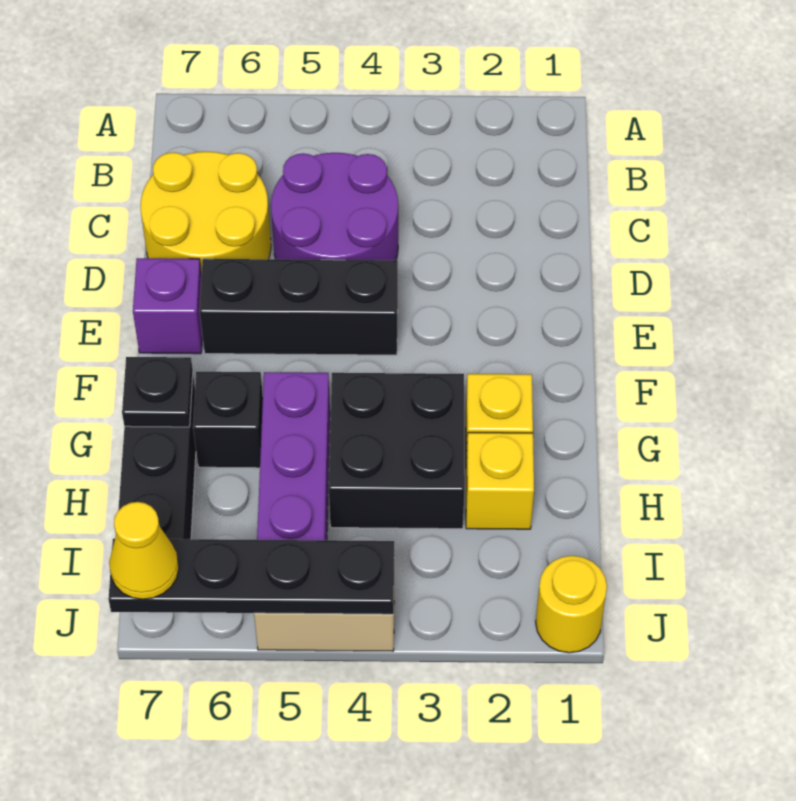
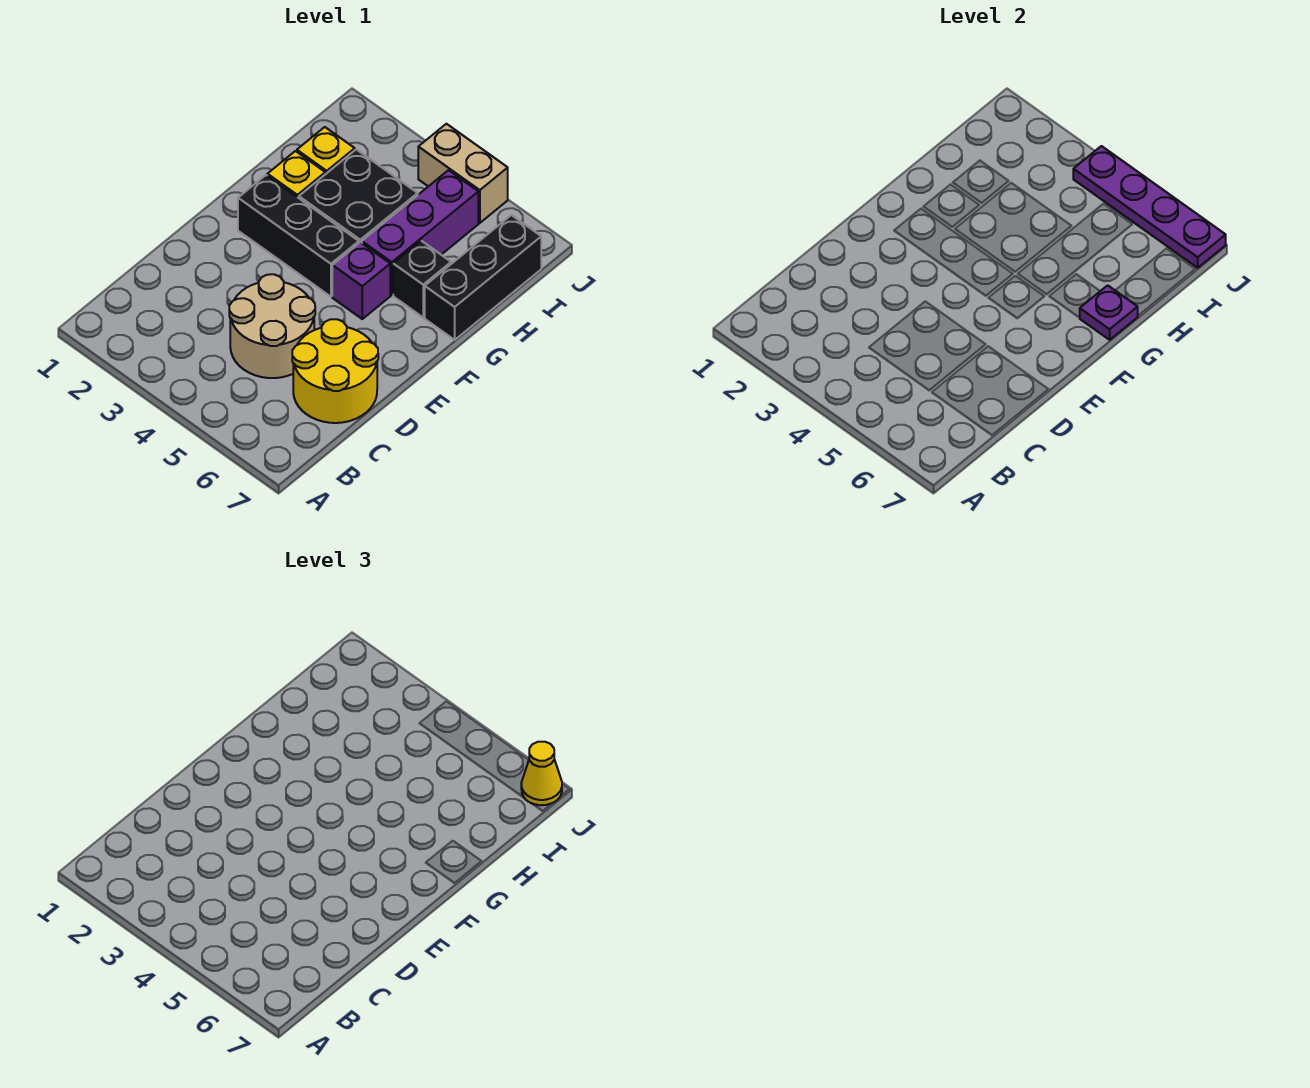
purple 2x2 round brick [271,153,398,260] -> tan 2x2 round brick [229,274,315,378]
black 1x3 brick [200,259,398,355] -> black 1x3 brick moved to [238,175,359,297]
purple 1x1 brick [133,258,202,354] -> purple 1x1 brick moved to [332,242,390,319]
black 1x1 plate [122,357,193,427] -> purple 1x1 plate [1080,285,1138,340]
yellow 1x1 round brick [536,556,607,653] -> none
black 1x4 plate [108,539,394,614] -> purple 1x4 plate [1073,146,1226,268]

